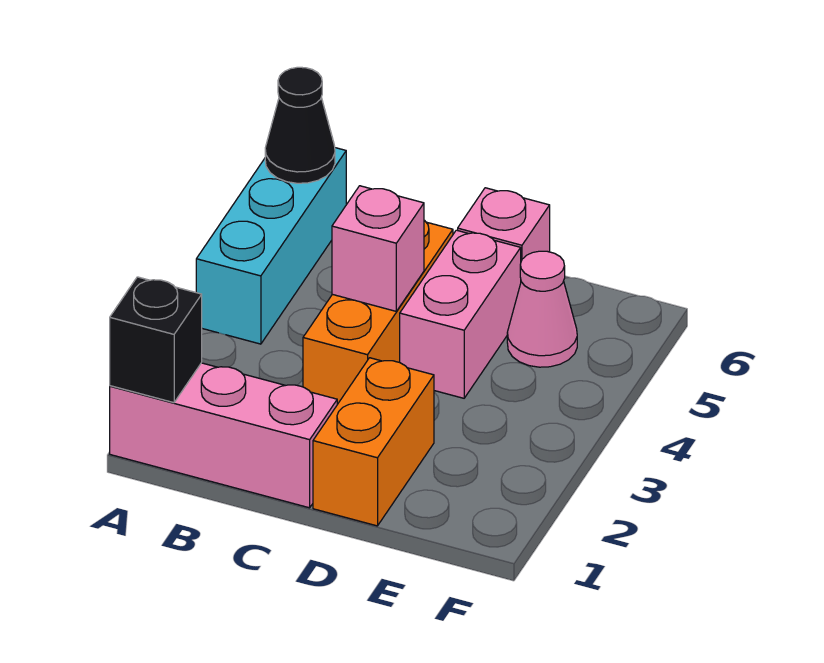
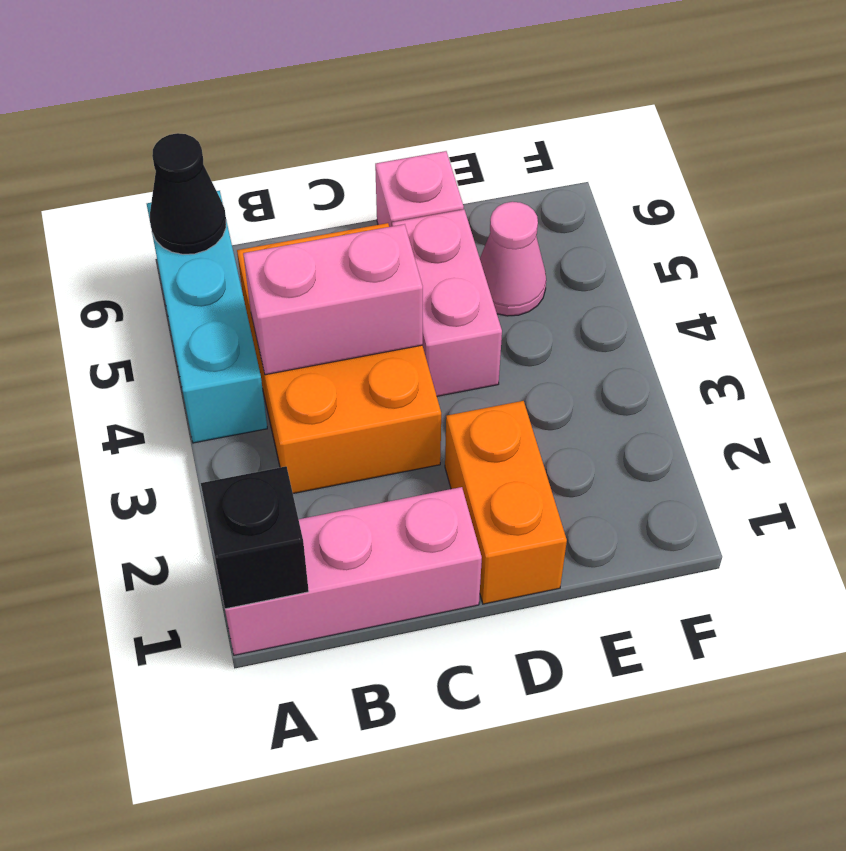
orange 1x3 brick [303,220,453,404] -> orange 2x3 brick [237,223,441,493]
pink 1x1 brick [332,186,424,311] -> pink 1x2 brick [243,224,423,375]

